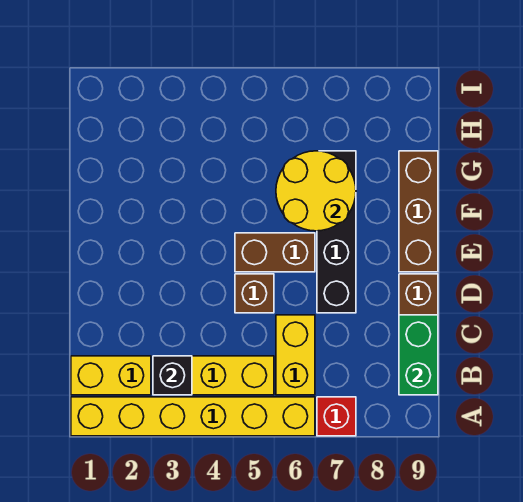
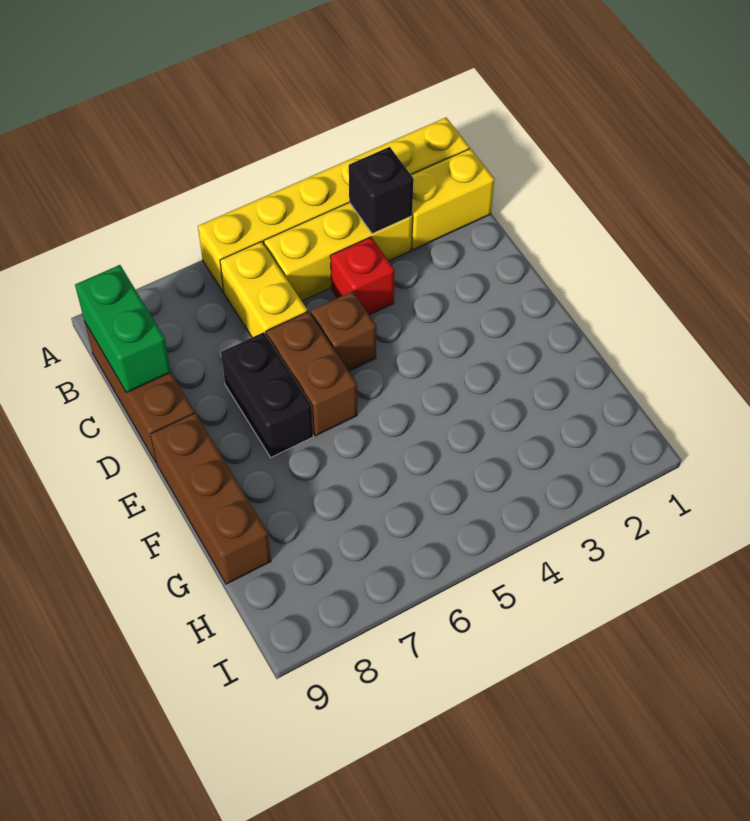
red 1x1 brick [317,397,356,436] -> red 1x1 brick moved to [330,237,395,315]
black 1x4 brick [317,151,356,313] -> black 1x2 brick [221,332,313,457]
brown 1x2 brick [235,233,315,272] -> brown 1x2 brick turned to [266,312,357,436]
yellow 2x2 round brick [276,151,356,231] -> none

